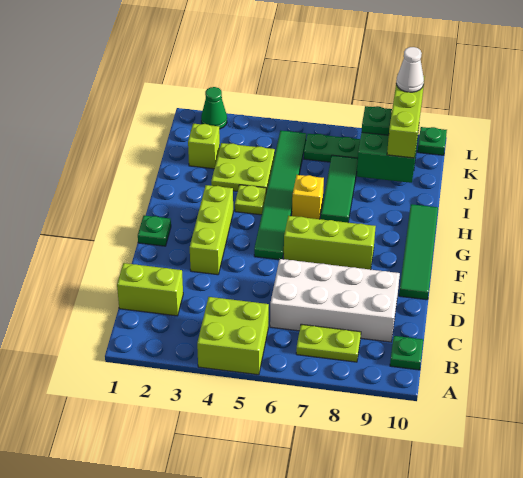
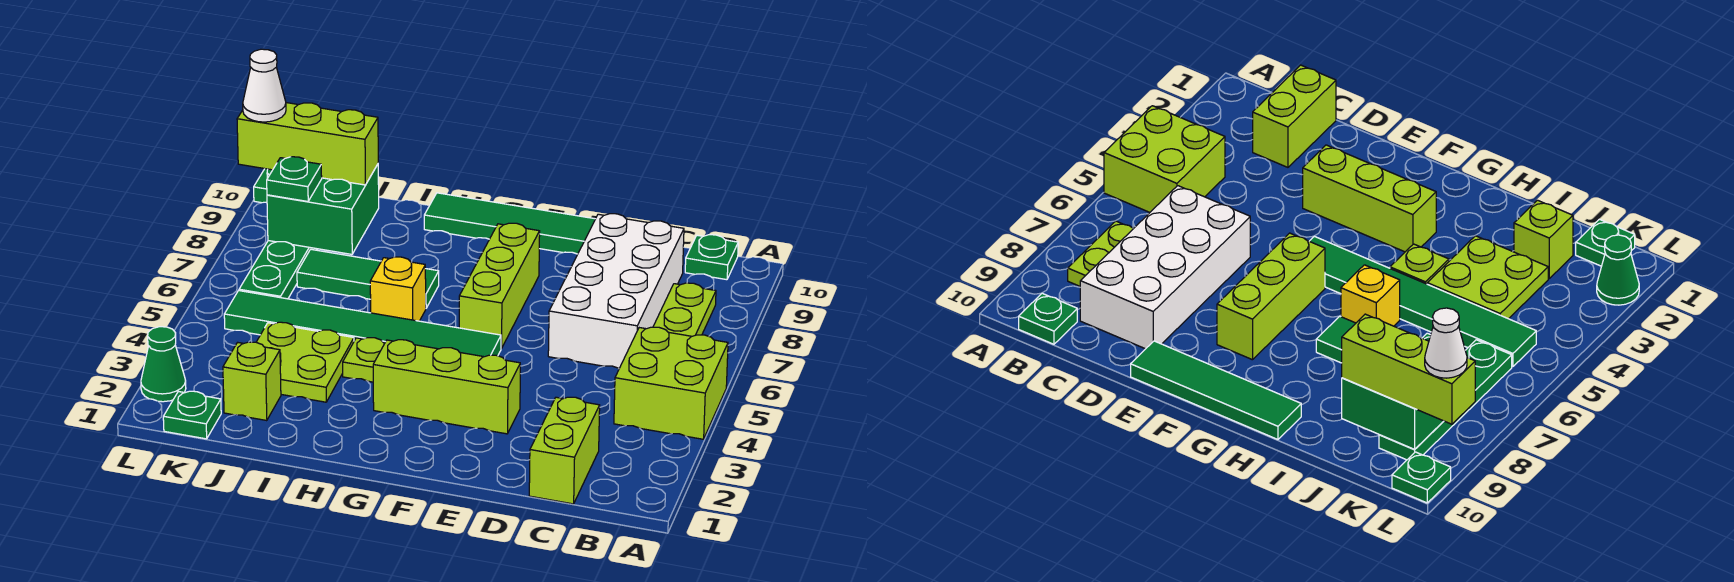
green 1x1 plate [138,215,171,246] -> green 1x1 plate moved to [163,391,221,439]

